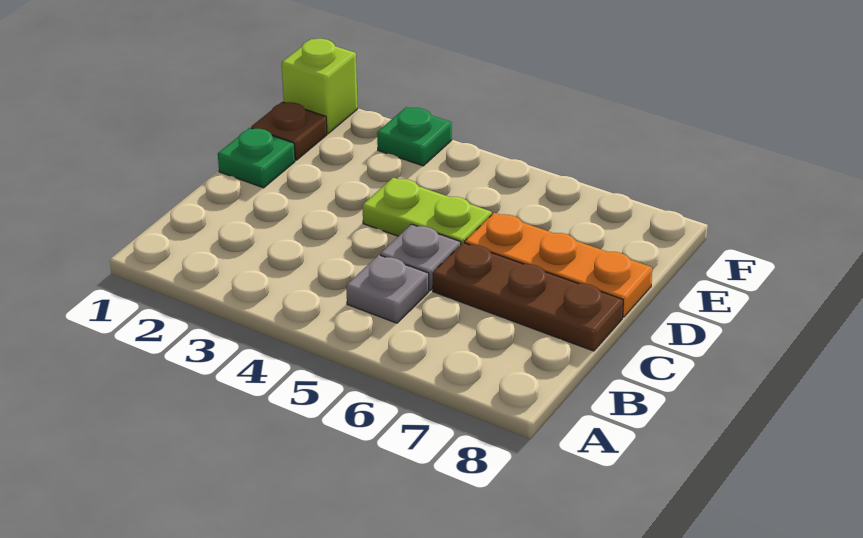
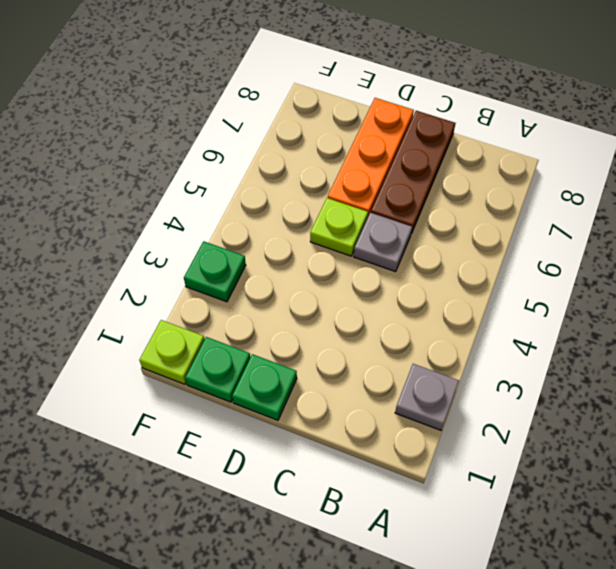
grey 1x1 plate [346,255,429,323] -> grey 1x1 plate moved to [395,364,459,430]
lime 1x2 plate [363,178,492,244] -> lime 1x1 plate [310,198,368,256]
brown 1x1 plate [251,102,327,160] -> green 1x1 plate [185,337,250,402]
lime 1x1 brick [282,39,358,133] -> lime 1x1 plate [139,320,205,384]

